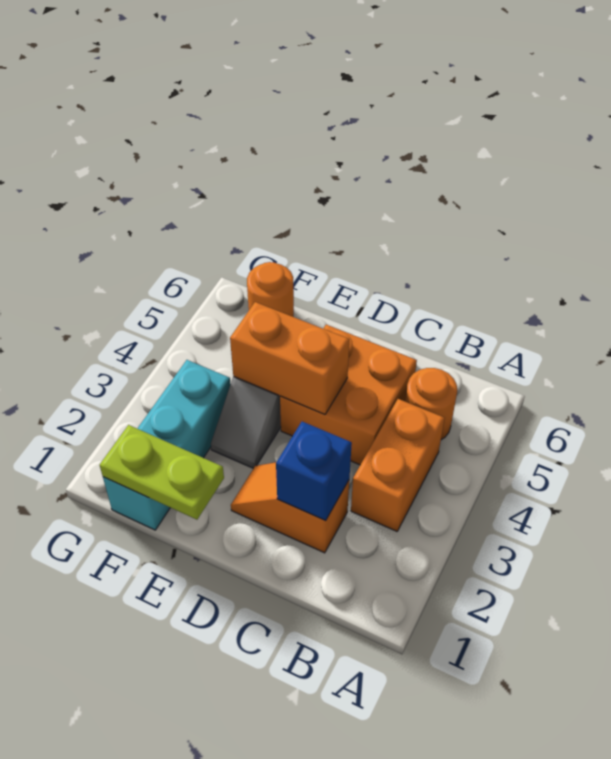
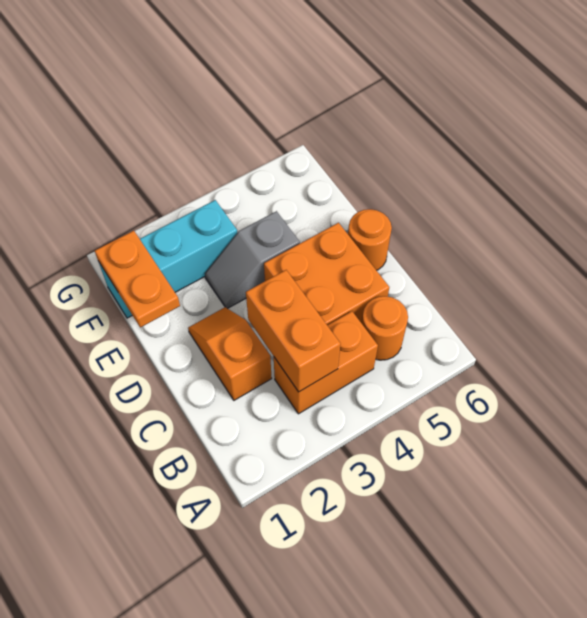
blue 1x1 brick [276,422,352,521] -> none
orange 1x2 brick [230,302,349,415] -> orange 1x2 brick moved to [246,270,340,392]
lime 1x2 plate [100,425,224,520] -> orange 1x2 plate [95,231,180,328]
orange 1x1 round brick [247,262,294,317] -> orange 1x1 round brick moved to [348,209,392,270]

